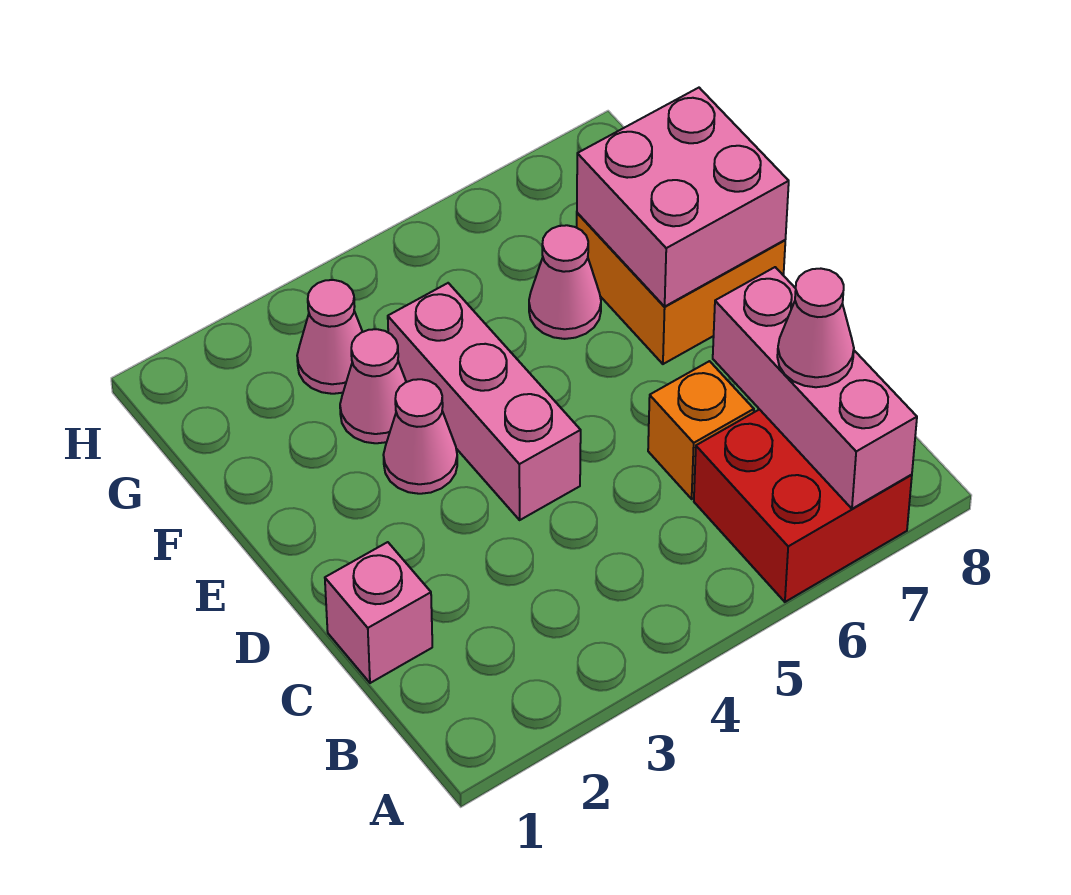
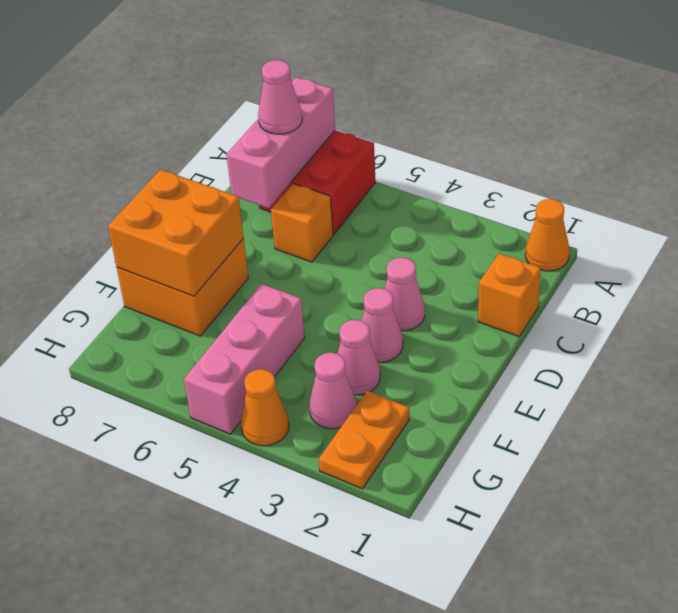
none -> orange 1x1 cone [525,199,570,271]
pink 1x1 brick [325,542,432,683] -> orange 1x1 brick [478,254,541,336]
pink 1x3 brick [388,283,581,520] -> pink 1x3 brick moved to [184,284,305,434]
pink 2x2 brick [577,88,789,306] -> orange 2x2 brick [108,169,244,296]
pink 1x1 cone [529,225,601,339] -> pink 1x1 cone moved to [385,258,425,331]
none -> orange 1x2 plate [319,391,409,489]
none -> orange 1x1 cone [241,369,289,446]

